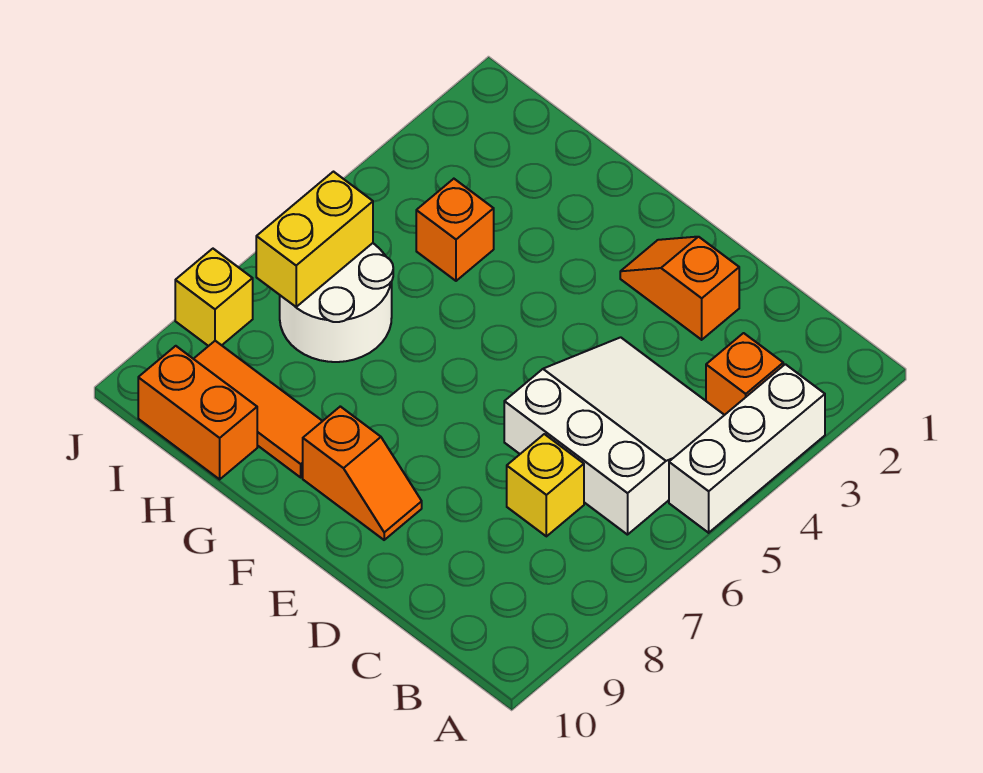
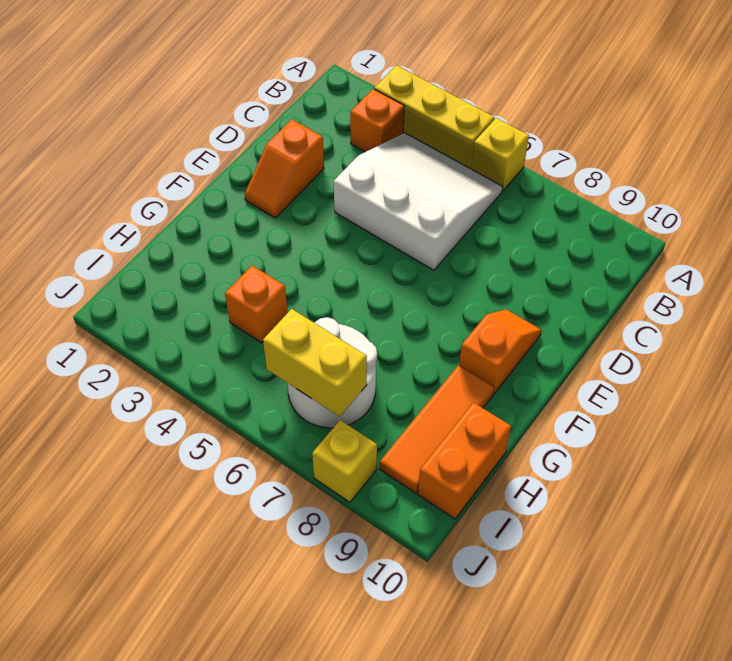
white 1x3 brick [669,364,825,533] -> yellow 1x3 brick [374,65,494,169]
white 3x3 slope [504,337,724,535] -> white 3x3 slope turned to [334,133,503,270]
yellow 1x1 brick [507,434,584,536] -> yellow 1x1 brick moved to [472,118,529,191]

